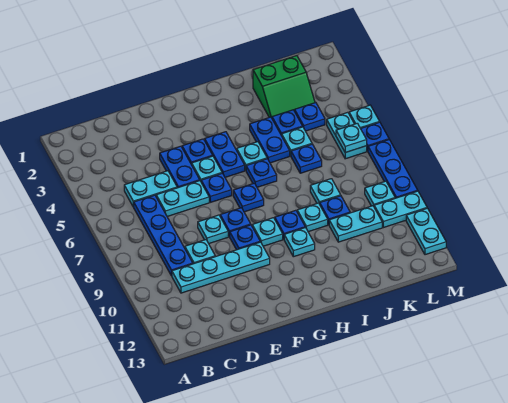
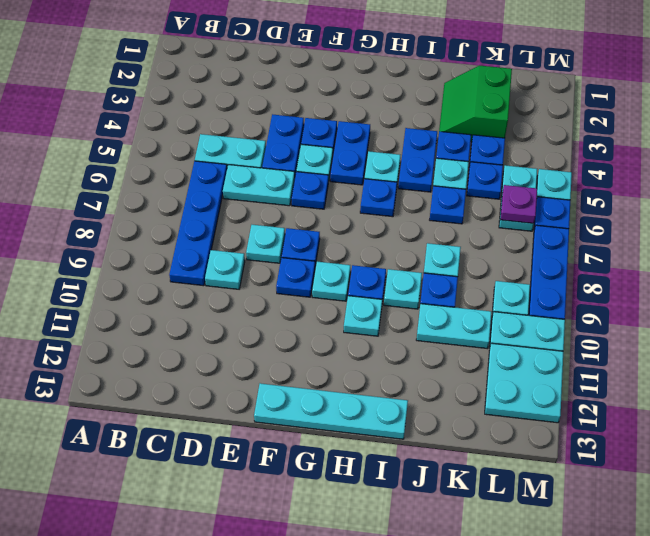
cyan 1x4 plate [172,242,270,293] -> cyan 1x4 plate moved to [254,383,408,439]
blue 1x1 plate [233,183,264,212] -> blue 1x1 plate moved to [467,162,503,199]
green 2x2 slope [253,56,315,118] -> green 2x2 slope turned to [439,66,512,142]
cyan 1x1 plate [336,123,367,153] -> purple 1x1 plate [500,185,537,223]
cyan 1x2 plate [406,208,446,255] -> cyan 2x2 plate [485,343,563,423]

